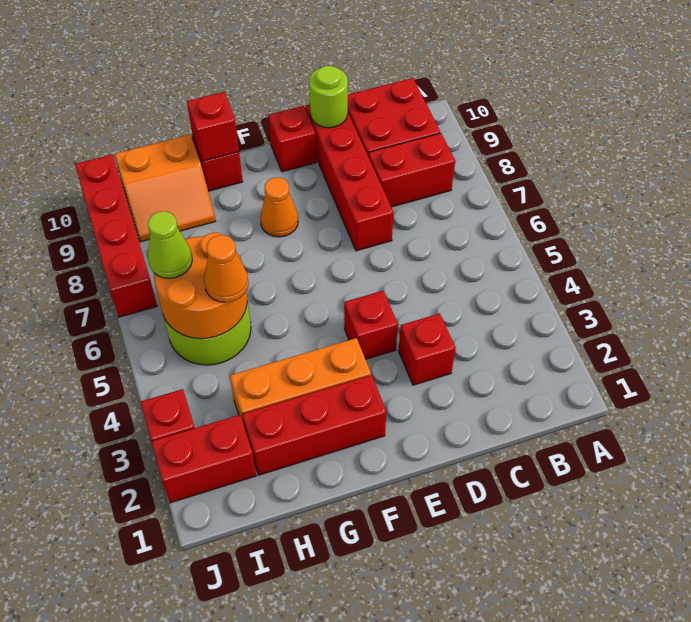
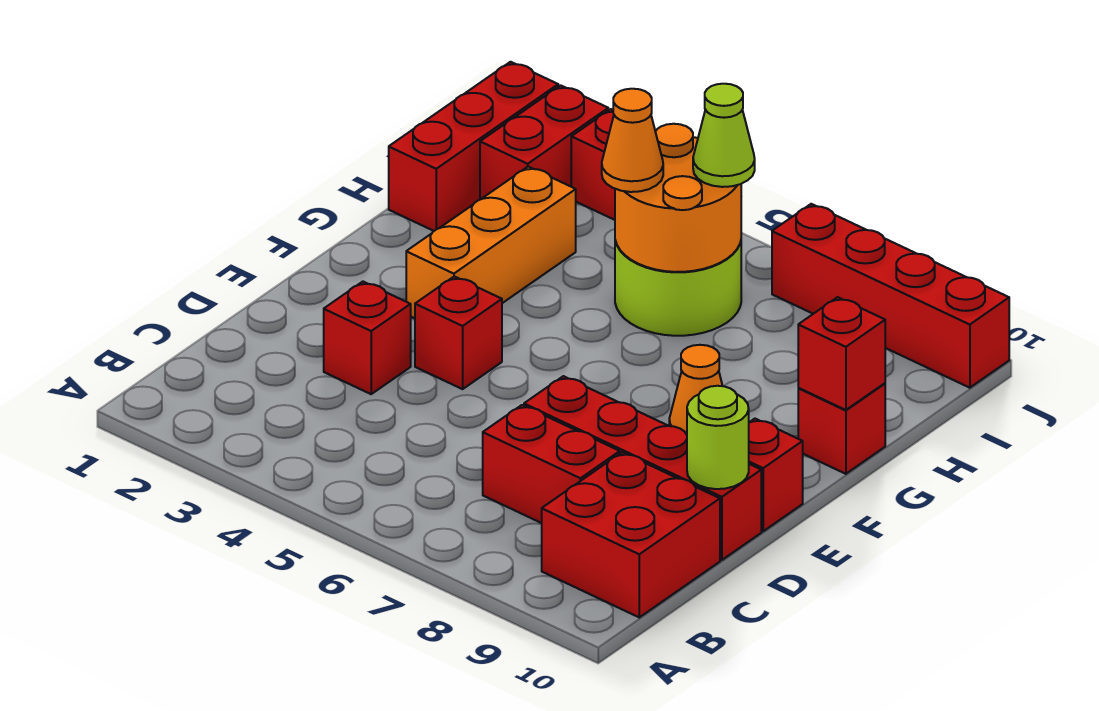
red 1x2 brick [368,133,455,207] -> red 1x2 brick turned to [483,405,620,523]
red 1x3 brick [242,375,387,475] -> red 1x3 brick moved to [389,62,558,231]
orange 2x2 slope [115,135,216,242] -> none

